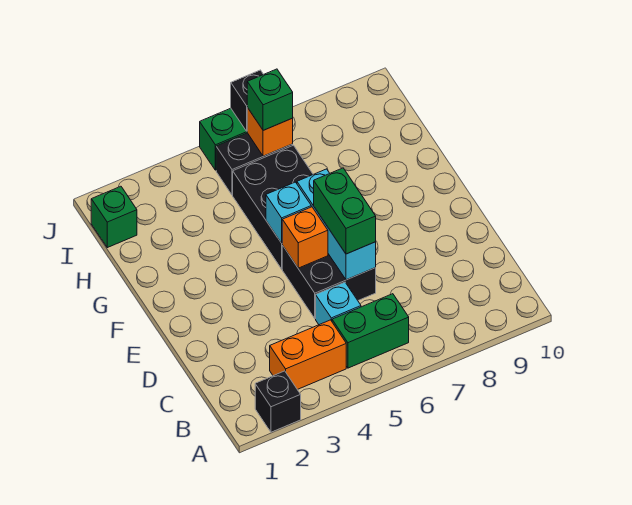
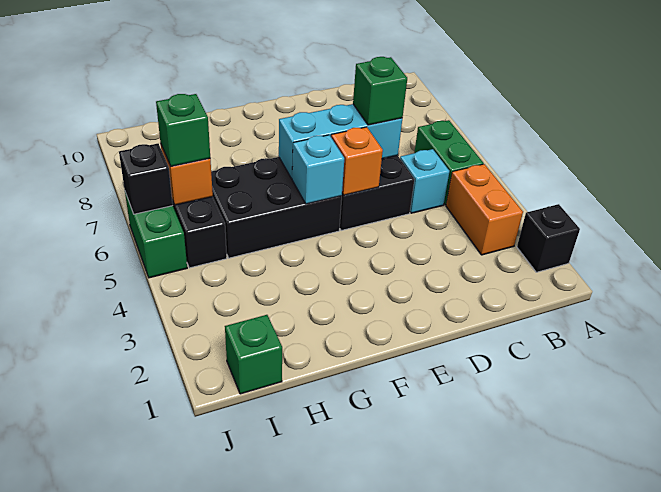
green 1x2 brick [314,168,376,254] -> green 1x1 brick [353,57,407,125]

